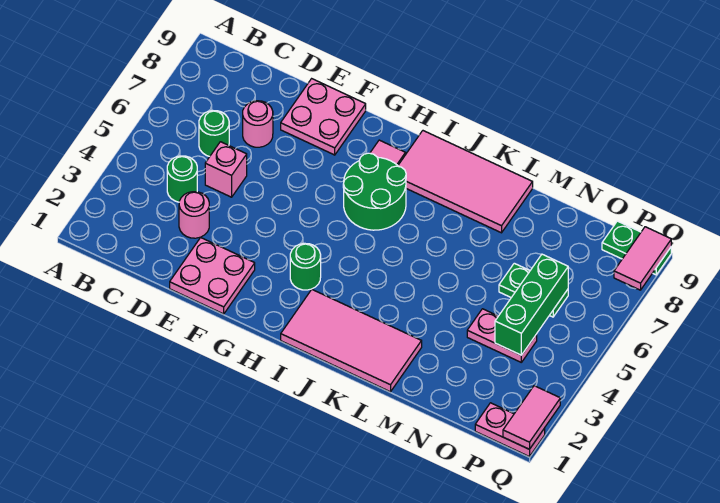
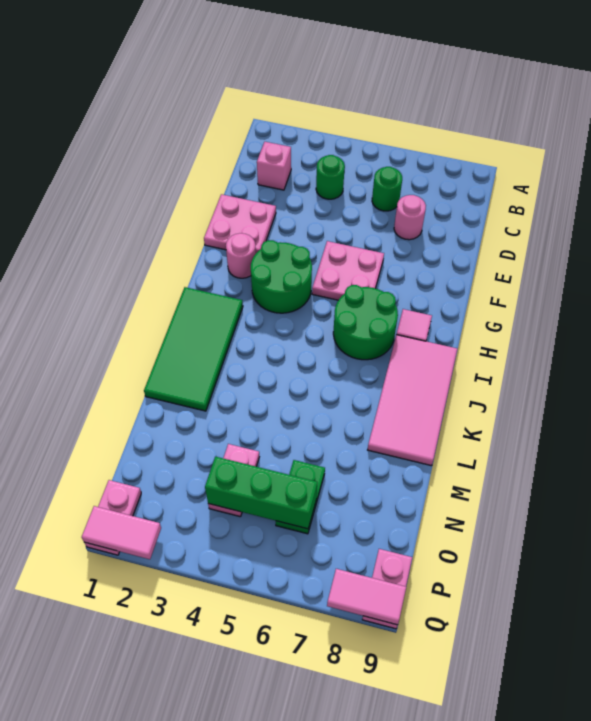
pink 1x1 round brick [179,192,209,238] -> pink 1x1 round brick moved to [226,233,256,278]
pink 1x1 brick [205,142,247,197] -> pink 1x1 brick moved to [257,142,291,190]
pink 2x2 plate [281,79,366,155] -> pink 2x2 plate moved to [312,241,384,300]
green 1x1 round brick [290,243,321,290] -> green 2x2 round brick [251,240,312,313]
pink 2x4 tile [281,290,422,392] -> green 2x4 tile [144,287,243,411]
green 1x2 plate [602,221,671,275] -> pink 1x2 plate [362,549,412,629]

